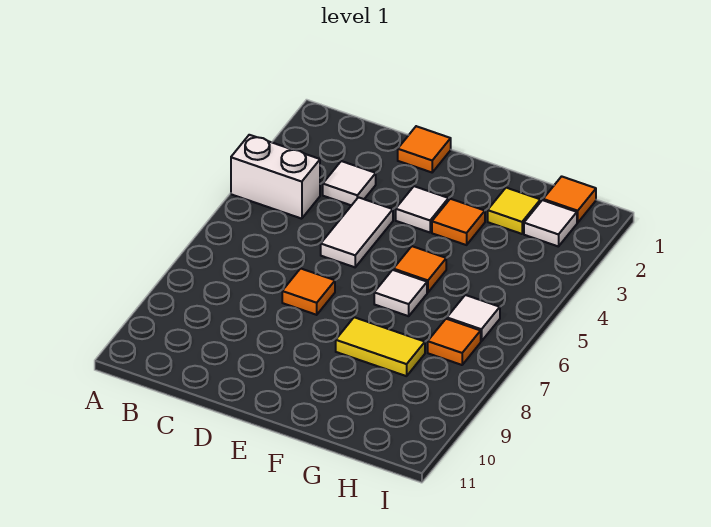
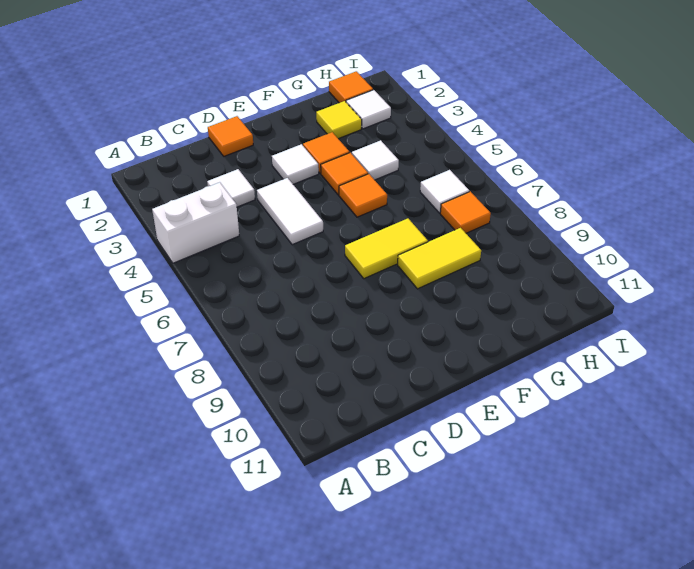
orange 1x1 tile [282,268,335,315] -> orange 1x1 tile moved to [321,153,368,195]
none -> yellow 1x2 tile [345,219,428,279]
white 1x1 tile [374,270,427,316] -> white 1x1 tile moved to [352,140,399,180]

